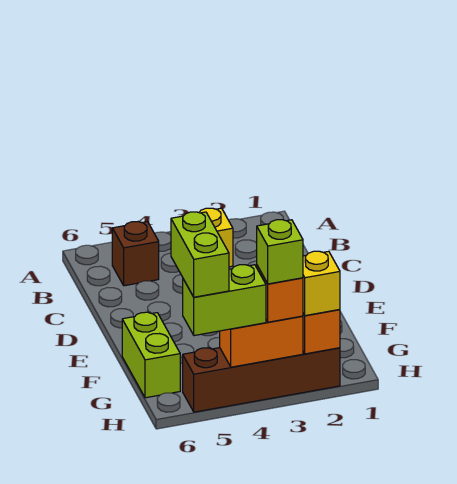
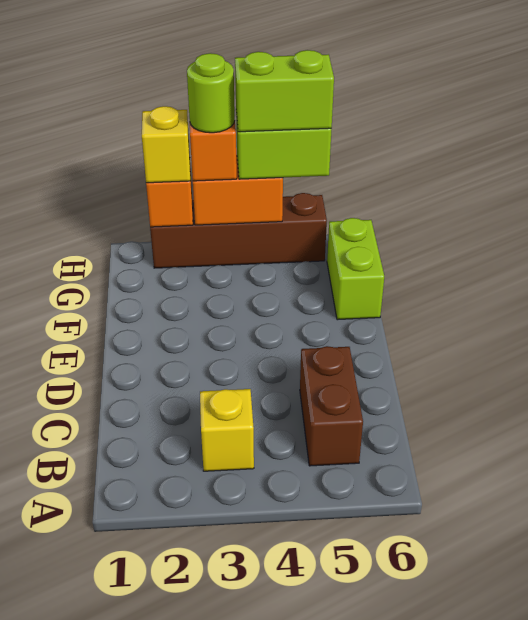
brown 1x1 brick [112,222,159,286] -> brown 1x2 brick [300,346,363,466]
lime 1x2 brick [171,212,229,297] -> lime 1x2 brick turned to [235,50,334,132]
lime 1x1 brick [257,220,303,284] -> lime 1x1 round brick [187,53,235,133]

